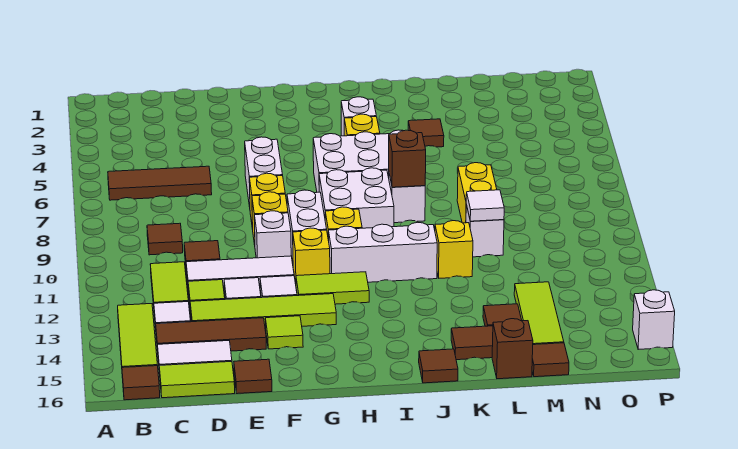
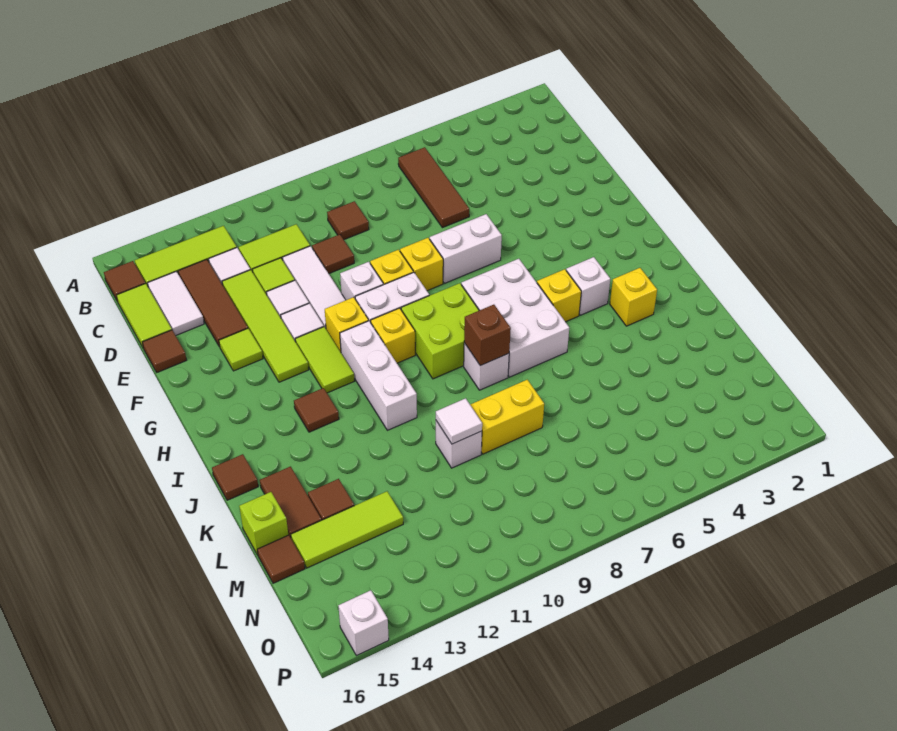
white 2x2 brick [319,168,394,228] -> lime 2x2 brick [401,283,479,379]
brown 1x1 tile [408,119,444,147] -> brown 1x1 tile moved to [294,388,339,432]
yellow 1x1 brick [435,221,473,278] -> yellow 1x1 brick moved to [610,268,657,326]
brown 1x1 brick [492,319,533,379] -> lime 1x1 brick [239,492,288,555]

